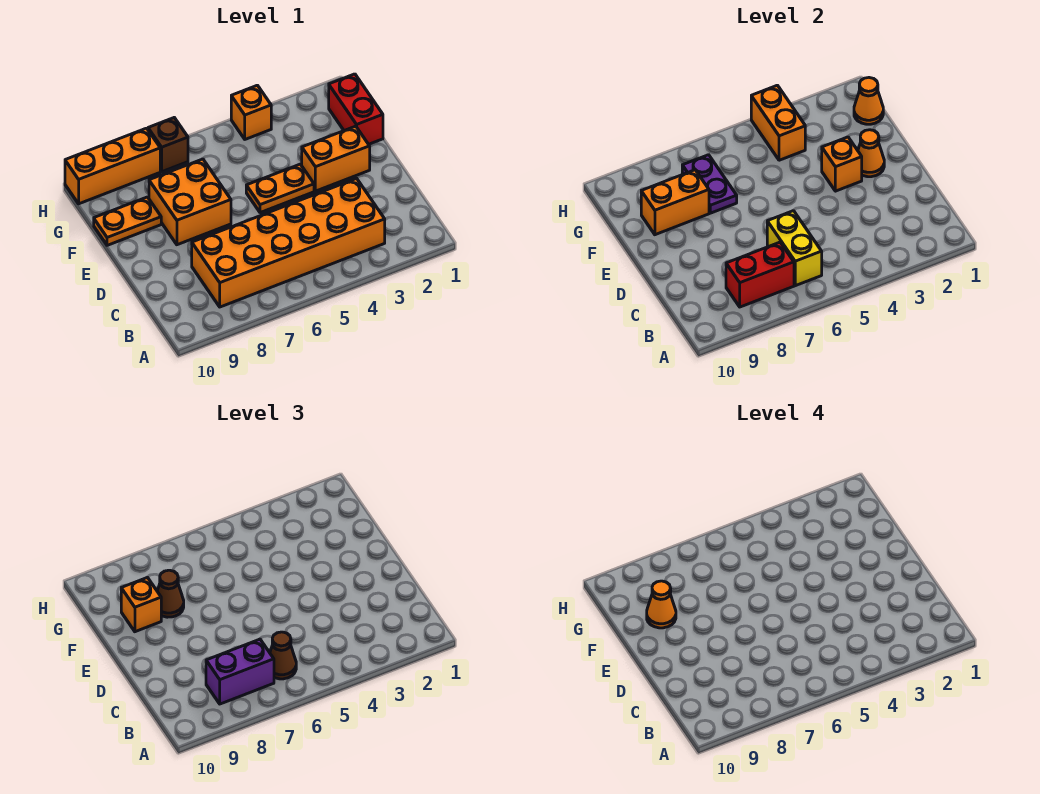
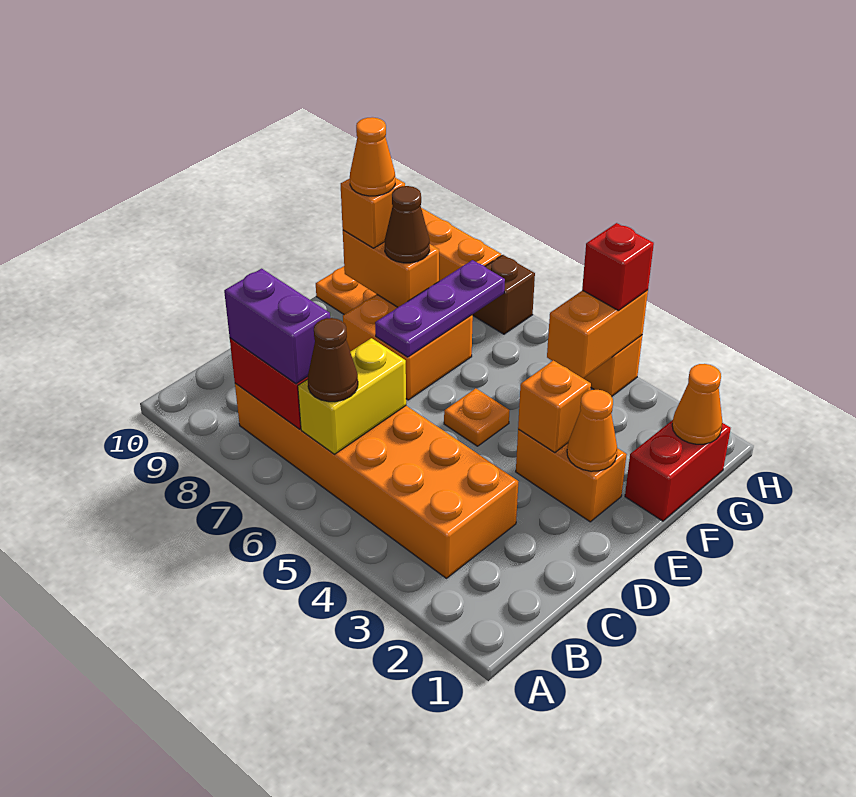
orange 1x2 plate [246,164,314,213] -> orange 1x1 plate [444,388,510,446]
purple 1x2 plate [682,155,737,213] -> purple 1x3 plate [375,260,505,357]
none -> red 1x1 brick [582,223,654,311]

